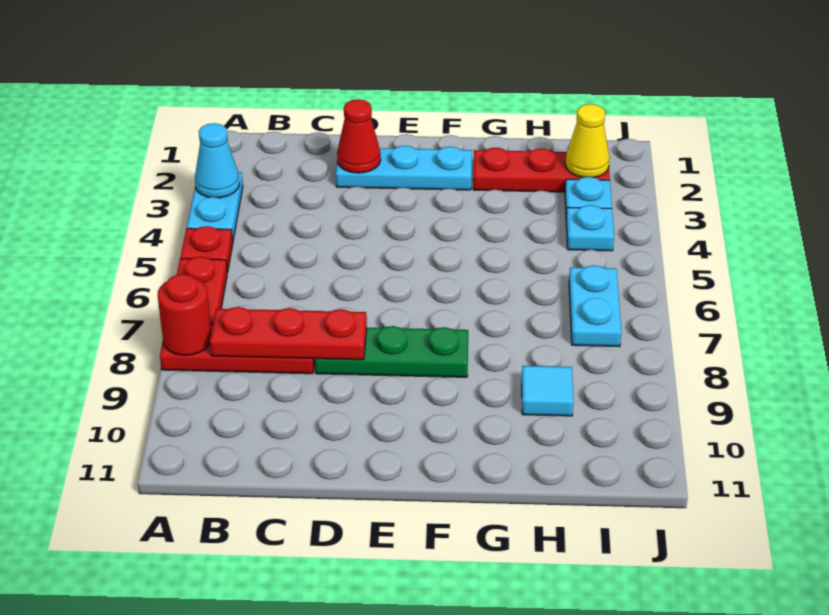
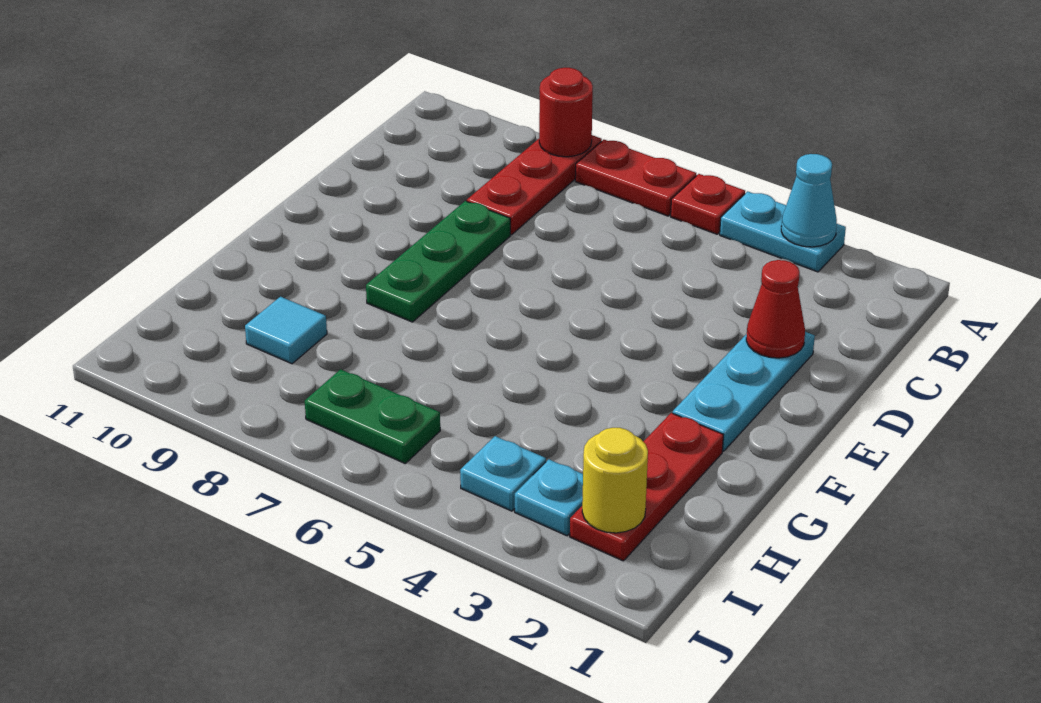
red 1x3 plate [210,307,367,360] -> none
yellow 1x1 cone [565,104,609,177] -> yellow 1x1 round brick [582,428,648,533]
cyan 1x2 plate [569,265,621,347] -> green 1x2 plate [305,369,440,463]

